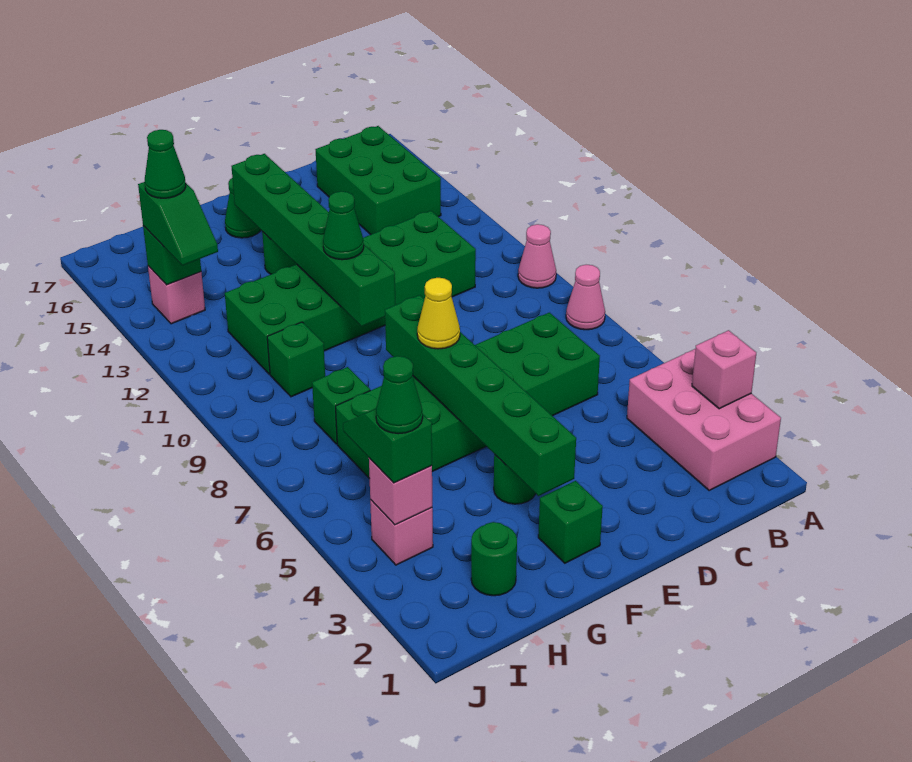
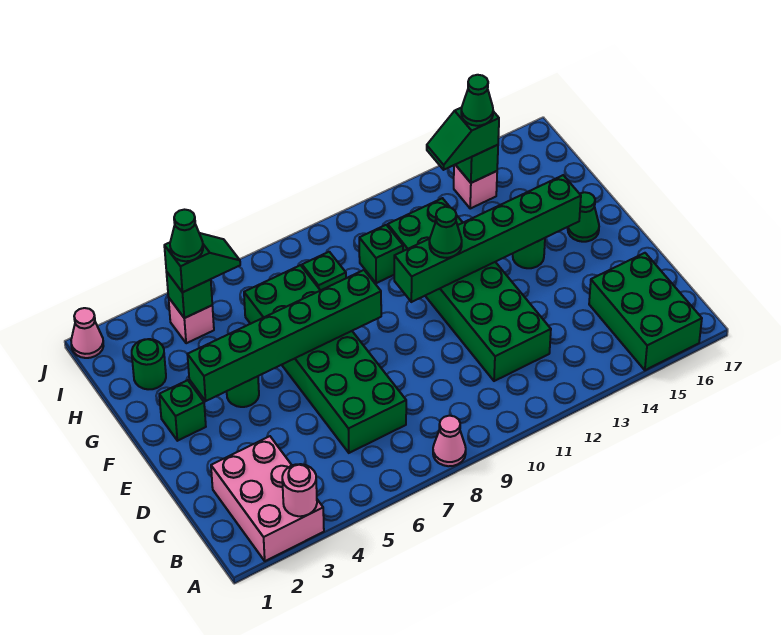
pink 2x3 brick [627,349,781,491] -> pink 2x3 brick turned to [211,436,324,561]
pink 1x1 brick [692,330,756,409] -> pink 1x1 round brick [282,464,317,516]
pink 1x1 cone [518,224,556,288] -> pink 1x1 cone moved to [71,308,103,358]
green 2x3 brick [315,126,441,234] -> green 2x3 brick turned to [589,253,702,370]
yellow 1x1 cone [417,278,460,349] -> none
pink 1x1 brick [369,458,432,525] -> green 1x1 brick [166,272,212,318]

